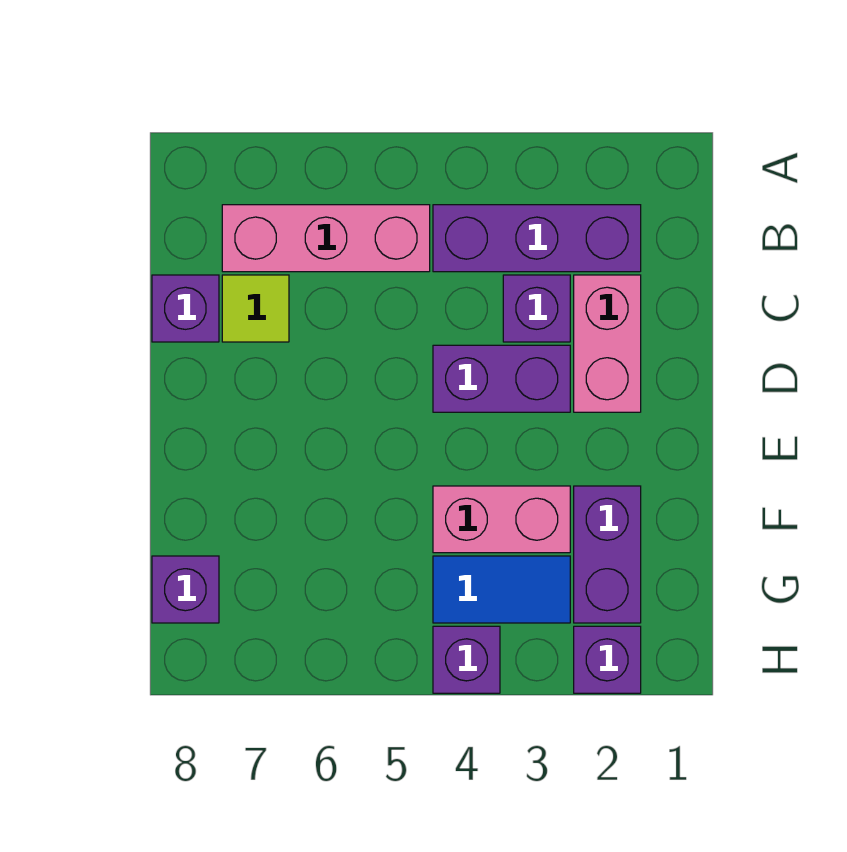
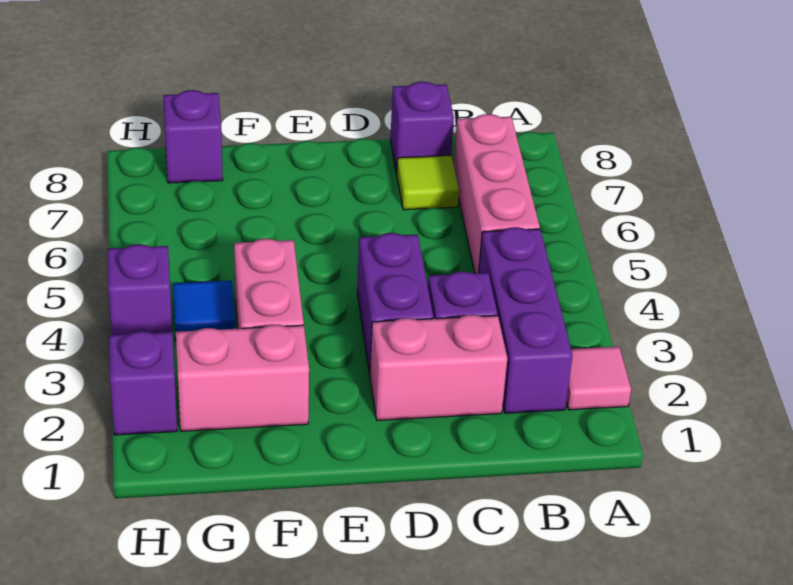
none -> pink 1x1 tile [566,347,631,410]
purple 1x2 brick [574,486,641,623] -> pink 1x2 brick [175,325,309,431]
blue 1x2 tile [433,556,570,623] -> blue 1x1 tile [173,280,235,335]

